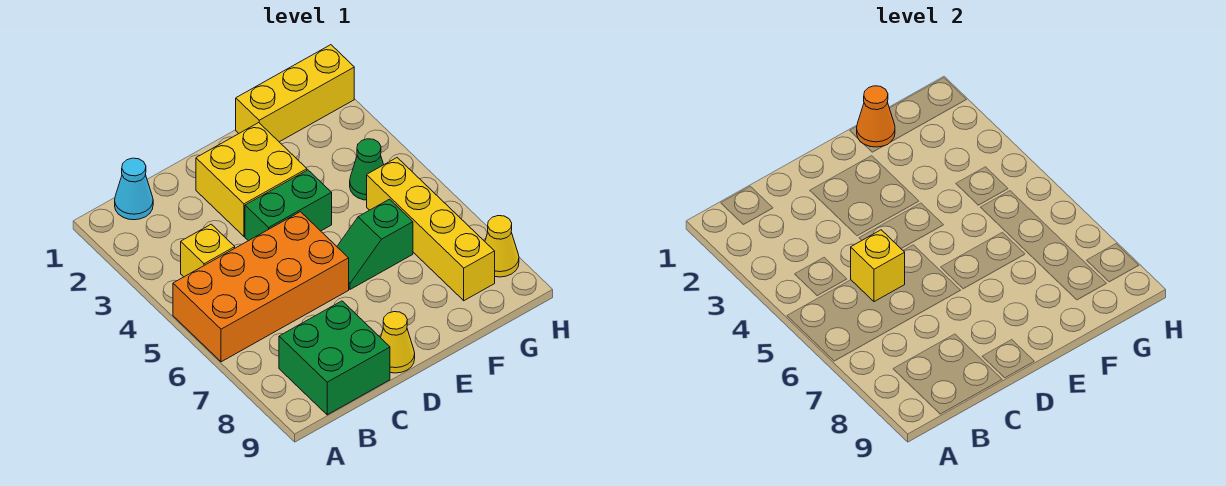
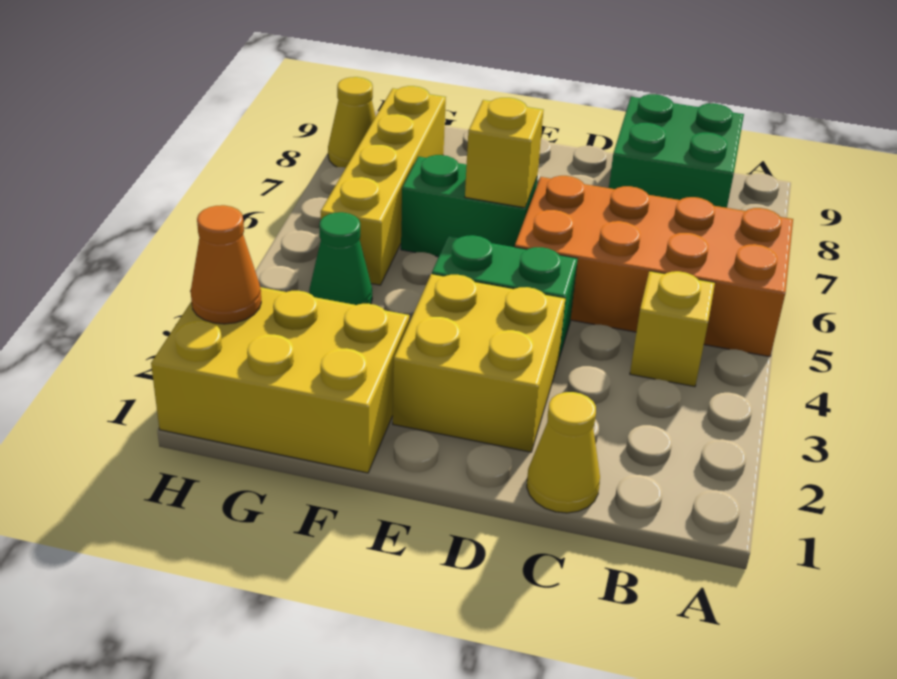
cyan 1x1 cone [115,158,153,220] -> none
yellow 1x1 brick [851,230,905,302] -> yellow 1x1 brick moved to [465,98,544,208]
yellow 1x1 cone [381,312,415,373] -> yellow 1x1 cone moved to [527,392,600,513]
green 1x2 slope [337,199,413,289] -> green 1x2 brick [401,155,537,257]
yellow 1x3 brick [236,45,354,142] -> yellow 2x3 brick [151,287,409,473]
orange 1x1 cone [857,86,895,147] -> orange 1x1 cone moved to [191,205,261,324]

